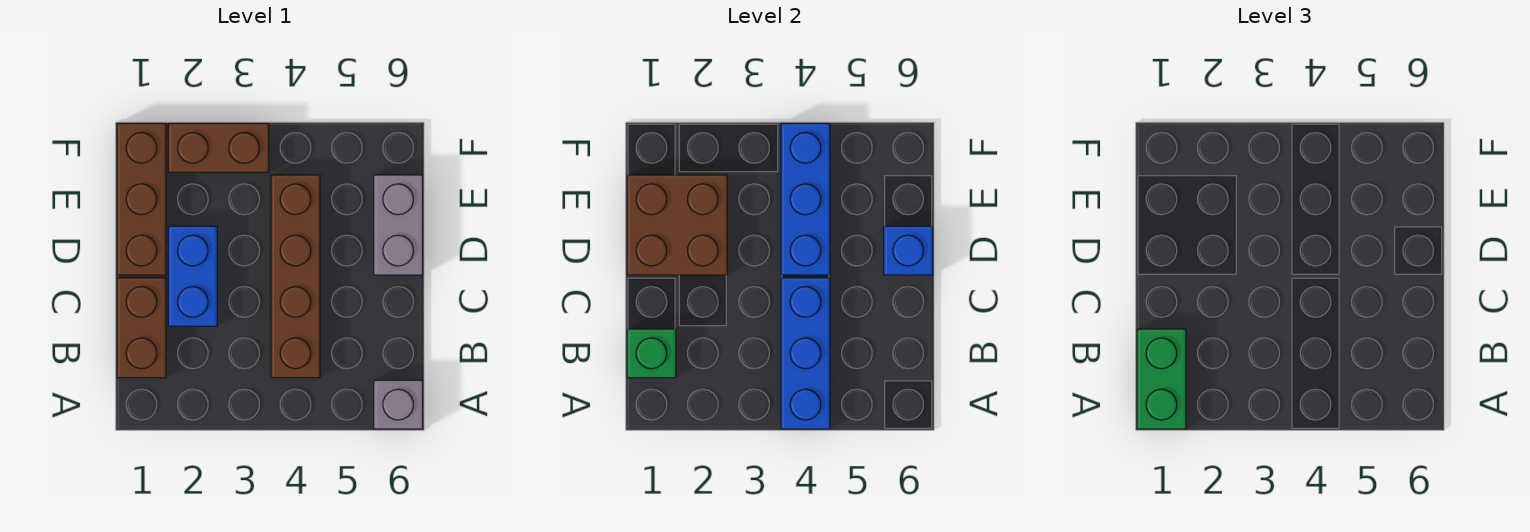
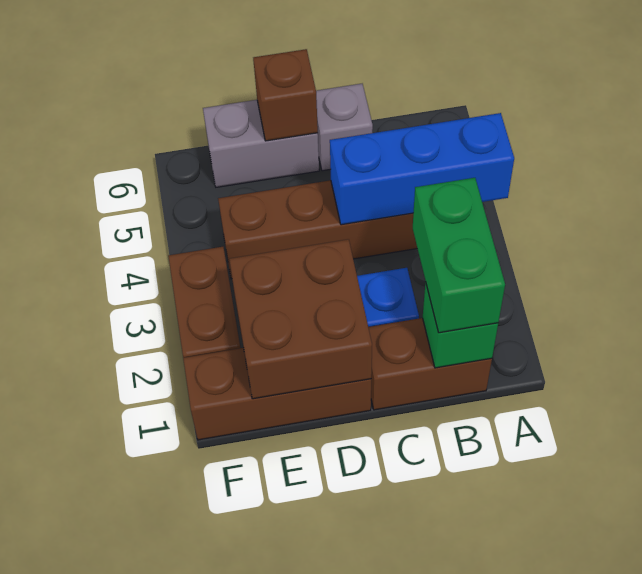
green 1x2 brick [1137,329,1186,429] -> green 1x2 brick turned to [413,178,505,333]
grey 1x1 brick [374,380,423,429] -> grey 1x1 brick moved to [316,84,373,171]
blue 1x3 brick [781,123,830,275] -> none
blue 1x1 brick [884,226,933,275] -> brown 1x1 brick [253,49,318,141]

